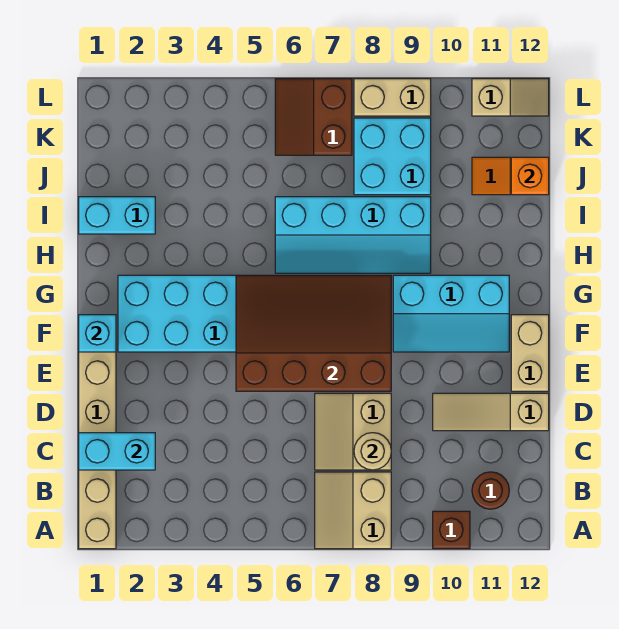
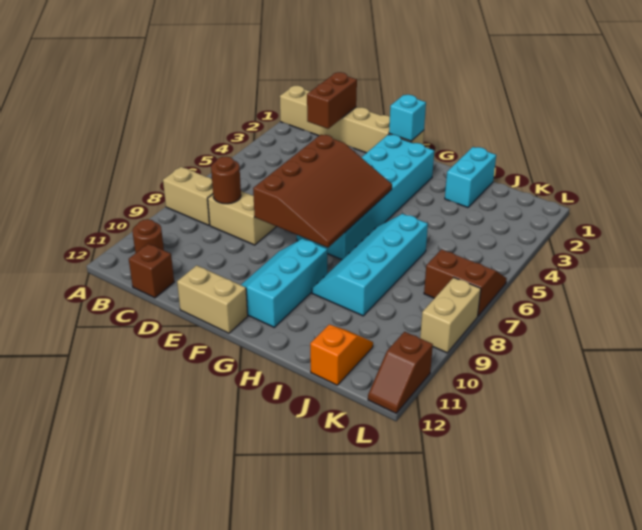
brown 1x1 brick [433,511,470,549] -> brown 1x1 brick moved to [129,244,174,298]
cyan 1x2 brick [79,433,155,470] -> brown 1x2 brick [307,72,357,129]
tan 1x1 round brick [354,433,391,470] -> brown 1x1 round brick [211,157,241,204]
tan 1x3 slope [433,393,549,431] -> none
cyan 2x2 brick [354,118,431,195] -> none
orange 1x1 brick [511,157,549,195] -> none
tan 1x2 slope [472,79,549,116] -> brown 1x2 slope [368,332,433,413]

